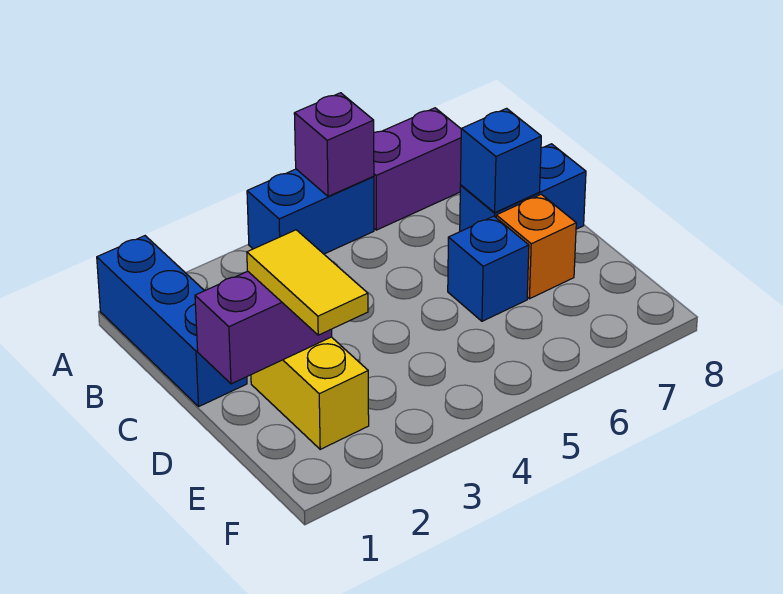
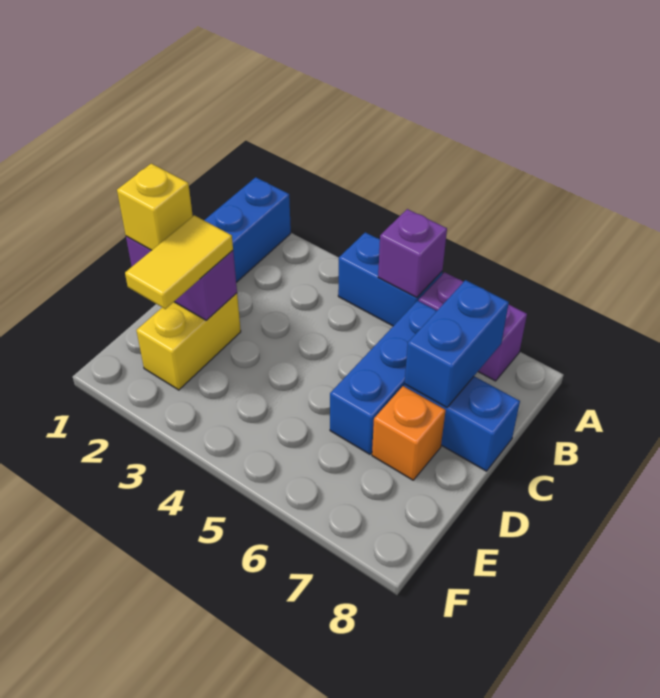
blue 1x1 brick [460,108,541,213] -> blue 1x2 brick [404,280,509,407]
none -> yellow 1x1 brick [117,163,193,250]
blue 1x1 brick [448,216,529,321] -> blue 1x3 brick [330,301,437,454]

